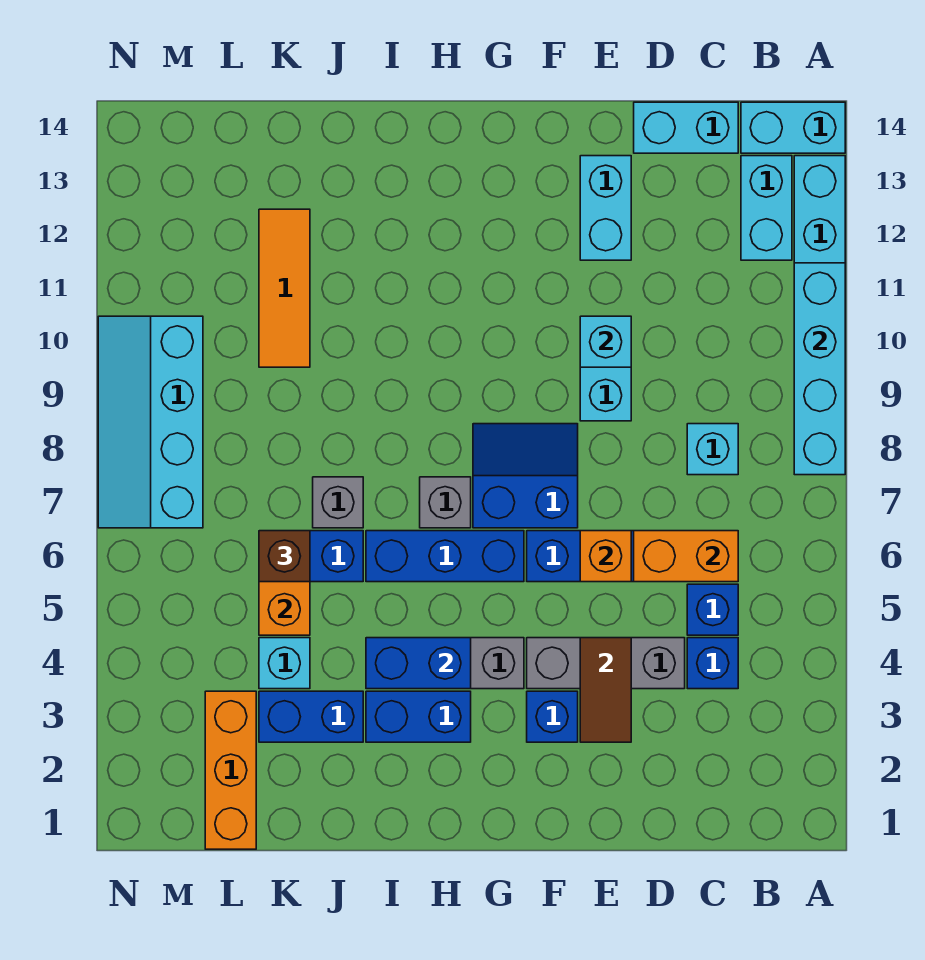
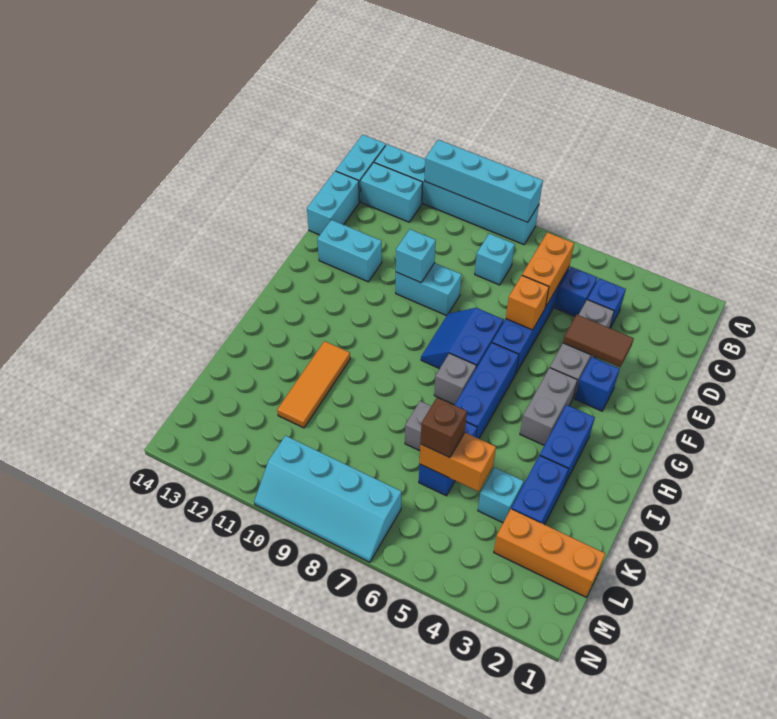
blue 1x2 brick [366,638,471,689] -> none
orange 1x3 tile [259,209,310,367] -> orange 1x3 tile turned to [277,341,350,428]

